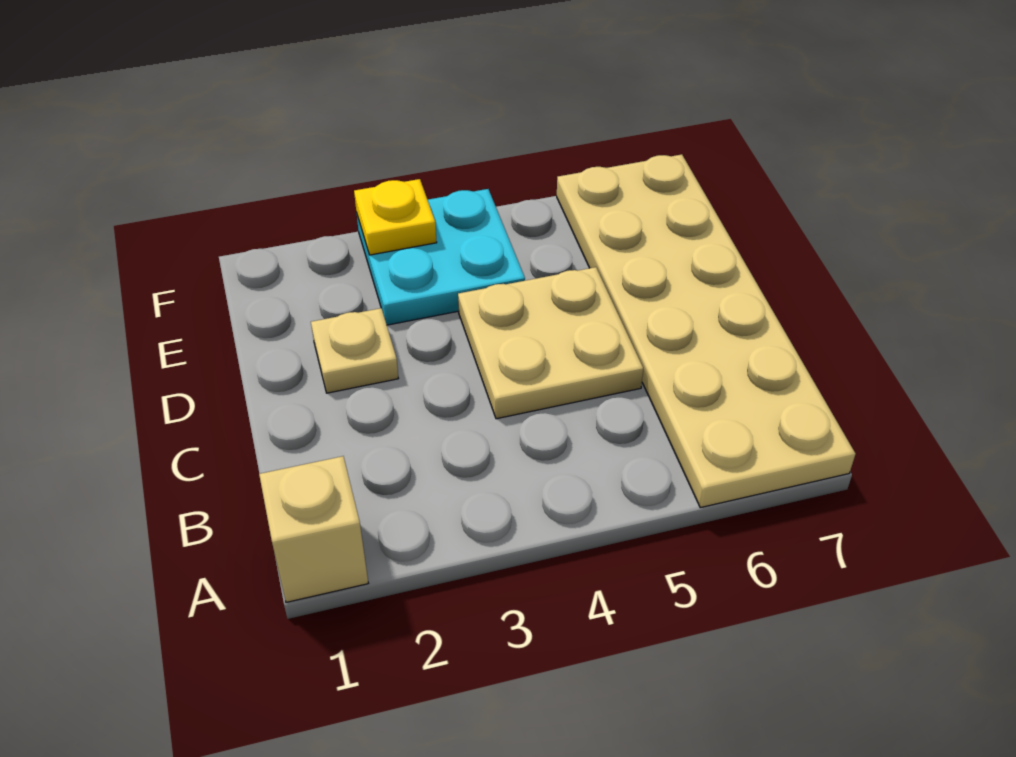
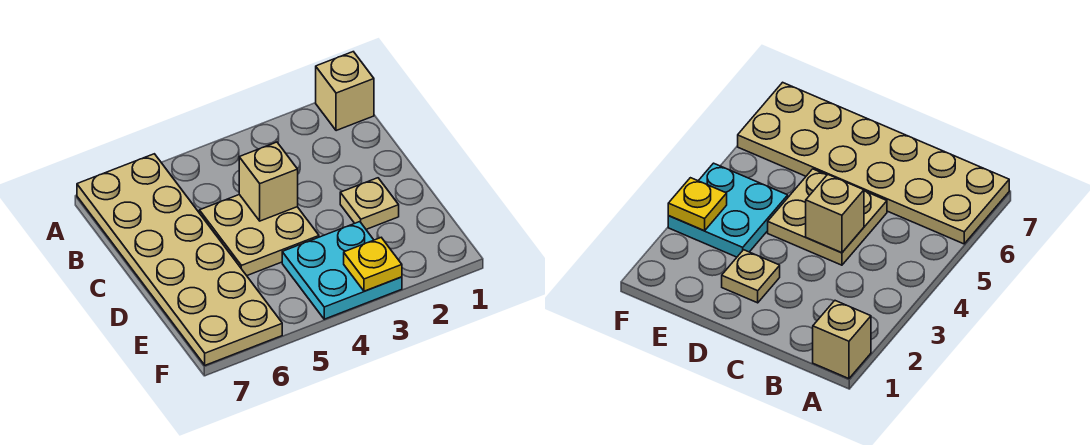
none -> tan 1x1 brick [239,142,298,221]

